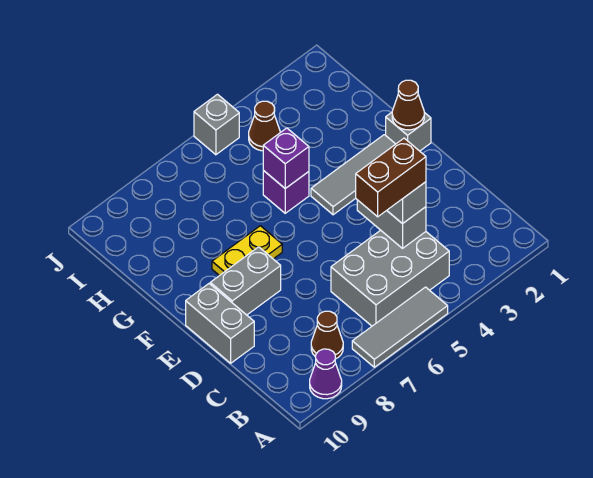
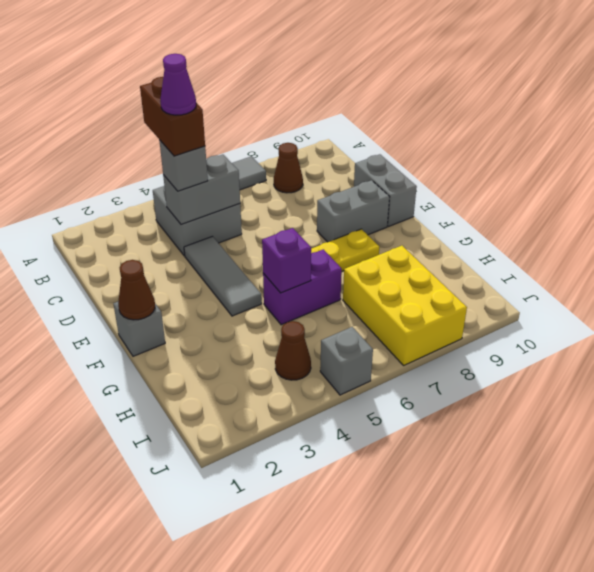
purple 1x1 cone [310,349,342,399] -> purple 1x1 cone moved to [160,54,196,115]
grey 2x3 brick [331,230,449,326] -> grey 2x2 brick [153,186,242,256]
grey 1x2 brick [357,200,426,248] -> grey 1x2 brick turned to [163,155,240,225]
brown 1x2 brick [356,138,426,217] -> brown 1x2 brick turned to [140,77,205,156]
grey 1x3 tile [311,135,395,215] -> grey 1x3 tile turned to [184,236,262,316]
purple 1x1 brick [263,171,309,213] -> purple 1x2 brick [263,249,342,325]
none -> yellow 2x3 brick [343,246,467,365]

